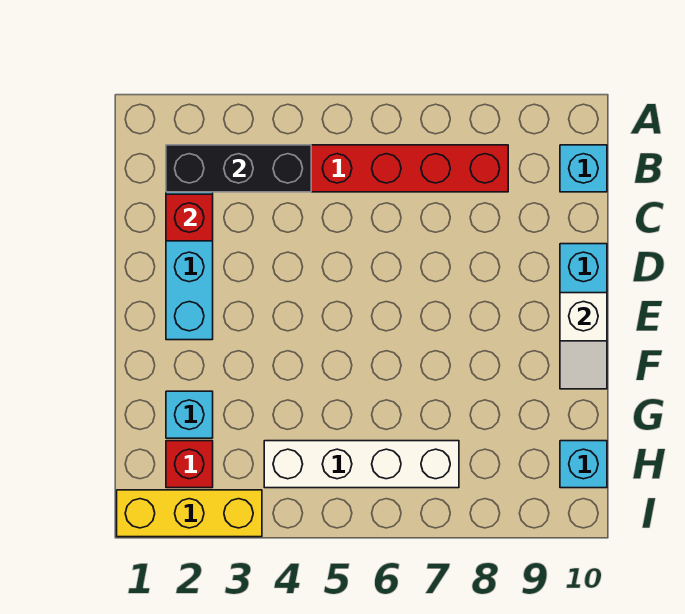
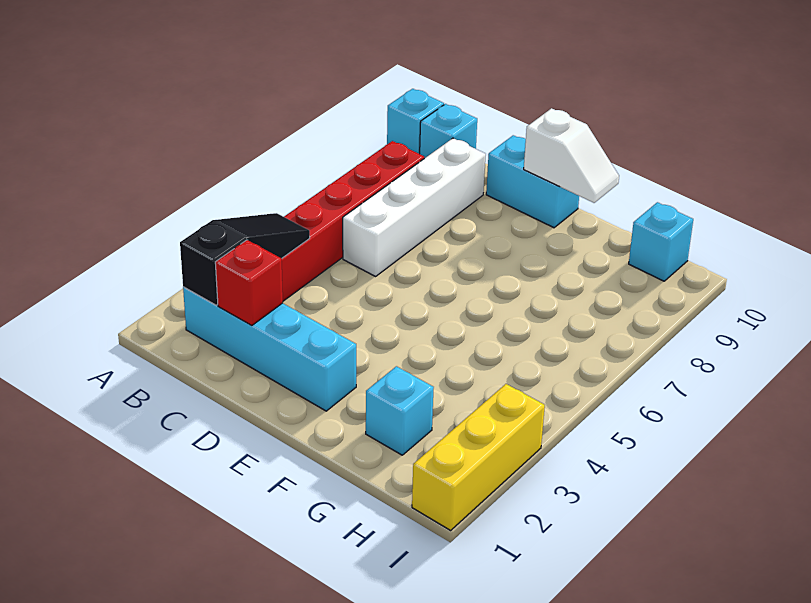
none -> cyan 1x1 brick [387,89,444,154]
black 1x3 brick [166,145,311,192] -> black 1x3 slope [180,213,310,305]
red 1x1 brick [166,441,213,488] -> none
white 1x4 brick [264,441,459,488] -> white 1x4 brick moved to [343,138,486,276]

